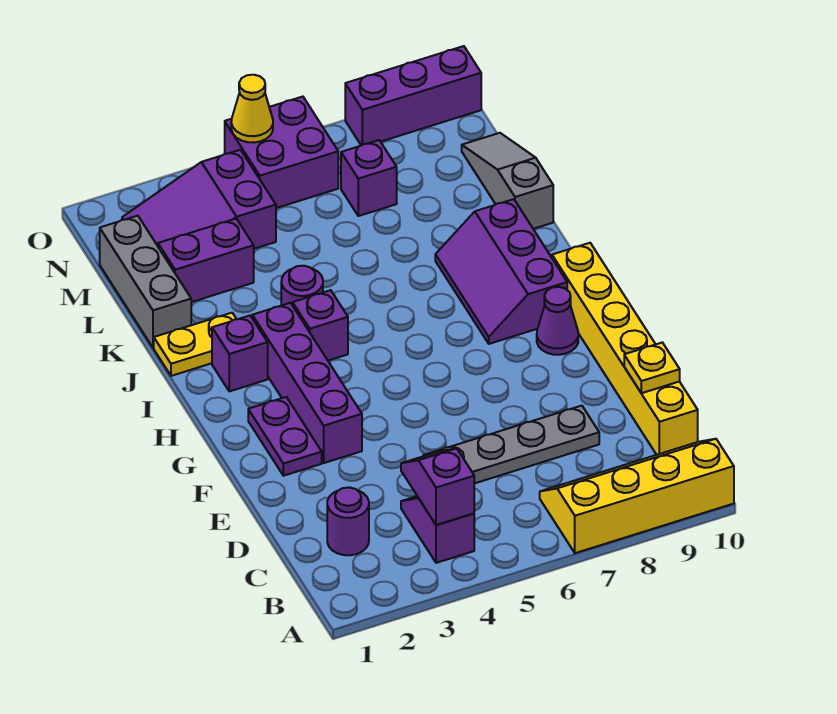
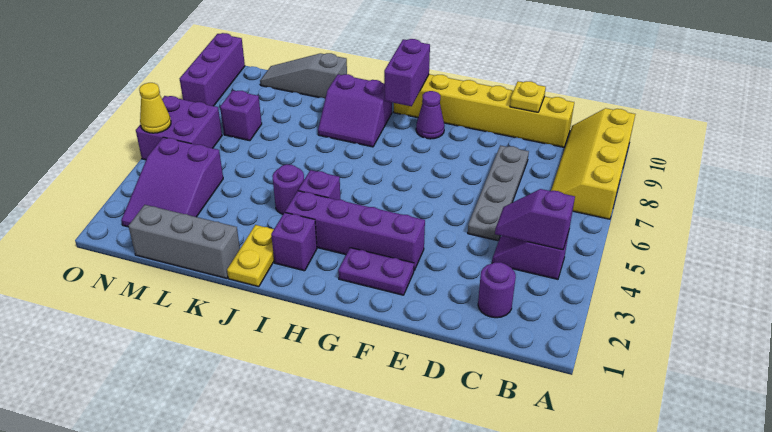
purple 2x3 slope [435,199,567,344] -> purple 2x2 slope [318,74,392,147]
purple 1x2 brick [158,219,254,302] -> purple 1x2 brick moved to [384,39,430,106]

